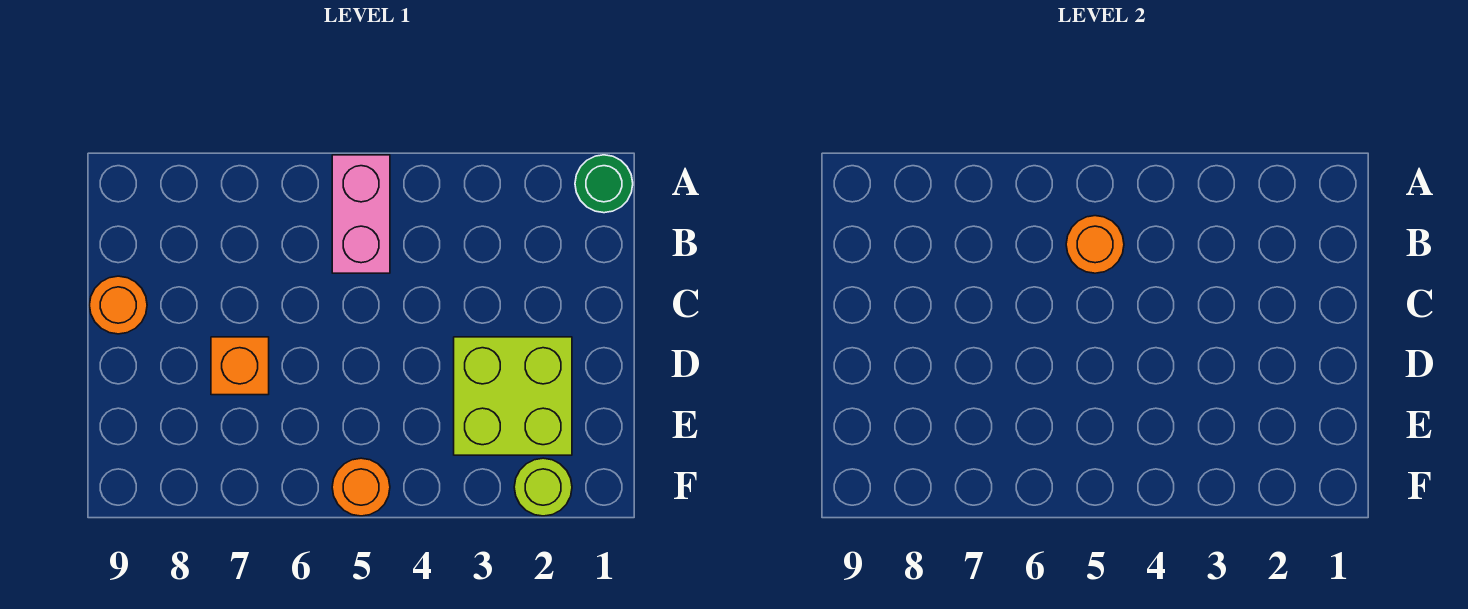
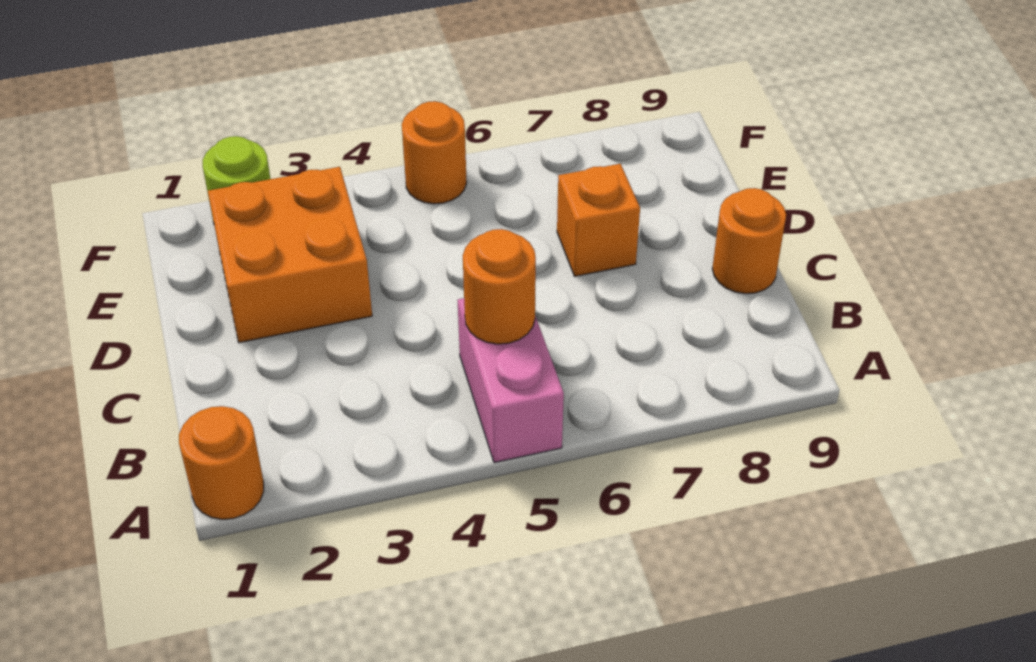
green 1x1 round brick [575,155,633,213] -> orange 1x1 round brick [179,406,264,519]
lime 2x2 brick [454,337,572,455] -> orange 2x2 brick [208,167,372,343]

